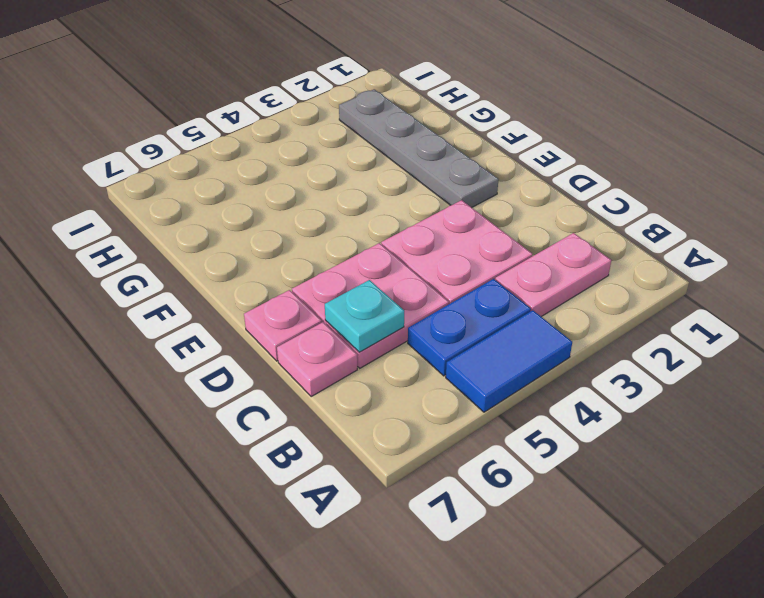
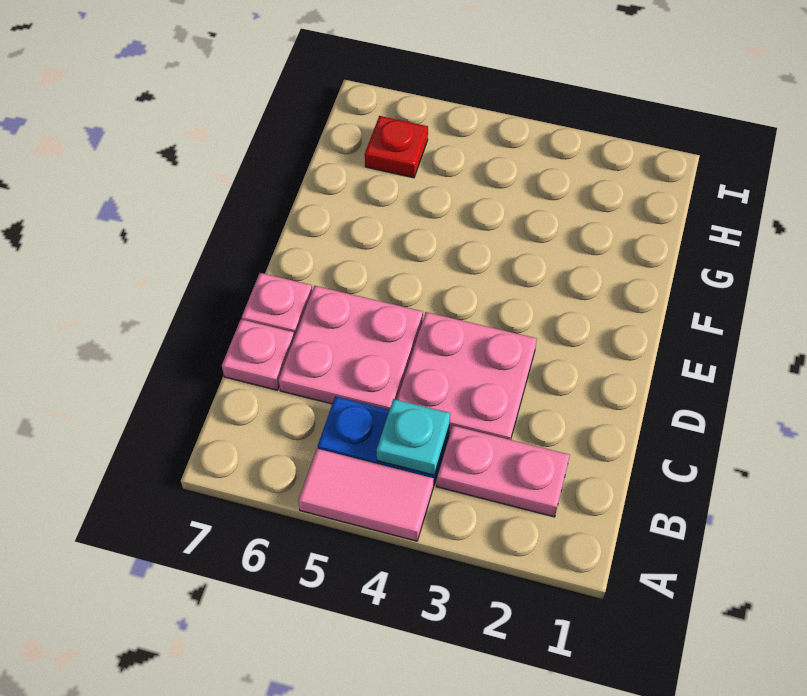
blue 1x2 tile [446,310,572,412] -> pink 1x2 tile [298,449,433,541]
cyan 1x1 plate [325,280,404,352] -> cyan 1x1 plate moved to [377,399,450,475]
grey 1x4 plate [339,89,499,208] -> none
none -> red 1x1 plate [365,116,428,178]

